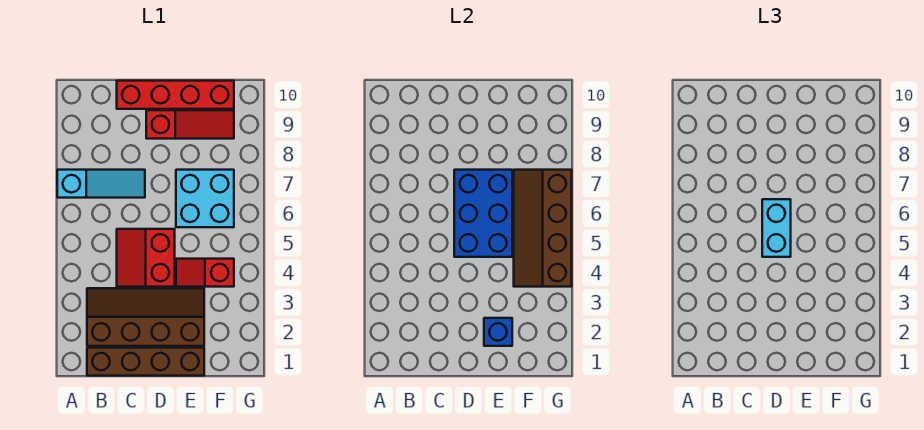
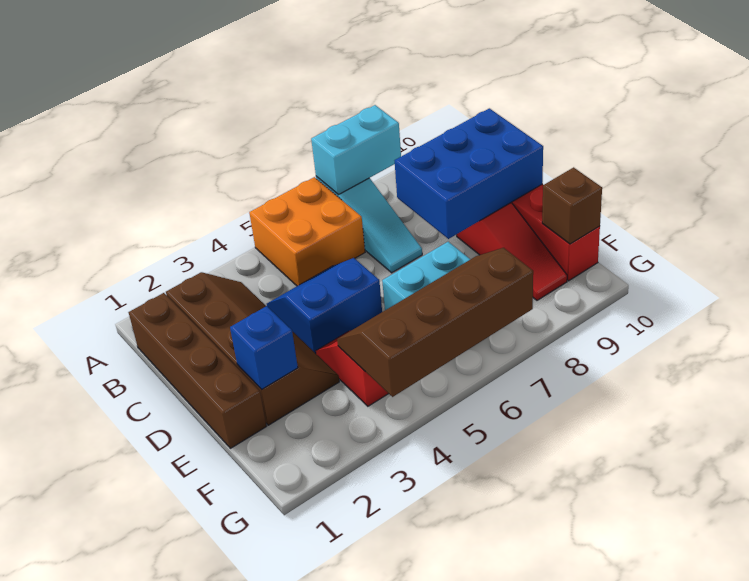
none -> orange 2x2 brick [249,177,365,286]
red 2x2 slope [117,229,175,287] -> blue 2x2 slope [267,258,382,353]
blue 2x3 brick [454,170,512,257] -> blue 2x3 brick moved to [395,108,543,239]
cyan 1x2 brick [762,199,791,257] -> cyan 1x2 brick moved to [311,105,401,195]
none -> brown 1x1 brick [542,167,602,244]

